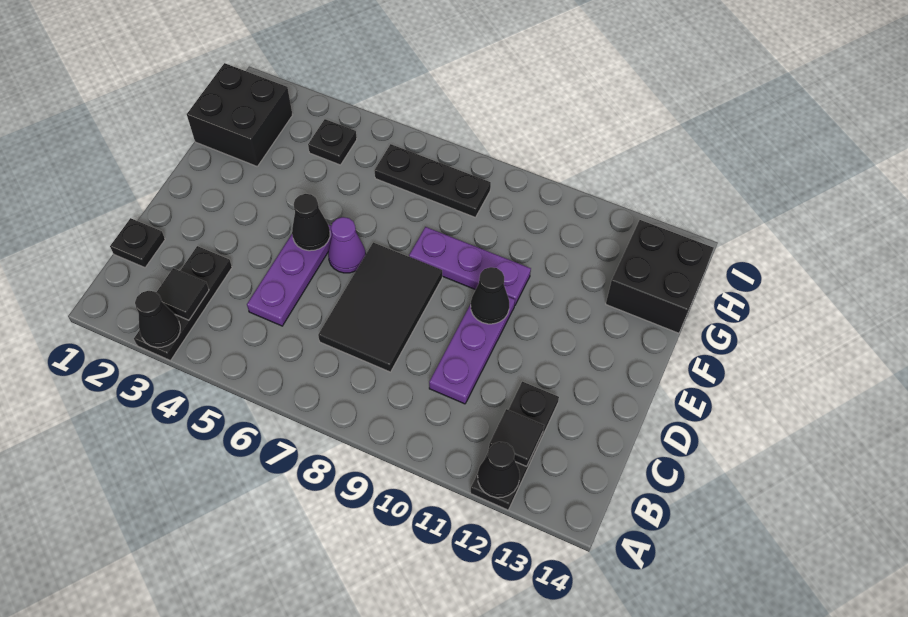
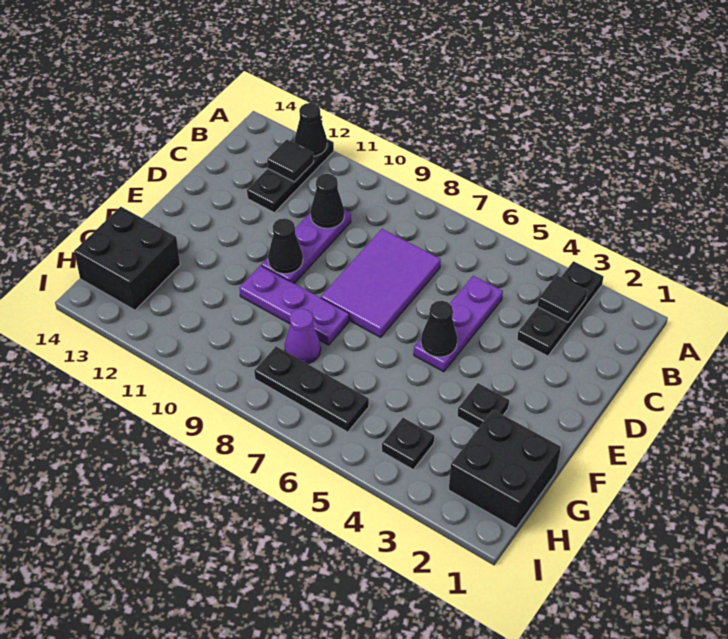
black 1x1 cone [135,291,180,347] -> black 1x1 cone moved to [310,174,344,228]
black 1x1 plate [110,218,165,268] -> black 1x1 plate moved to [457,383,509,428]
black 2x3 tile [318,243,442,372] -> purple 2x3 tile [321,229,441,337]
purple 1x1 cone [328,217,366,273] -> purple 1x1 cone moved to [285,309,321,364]

